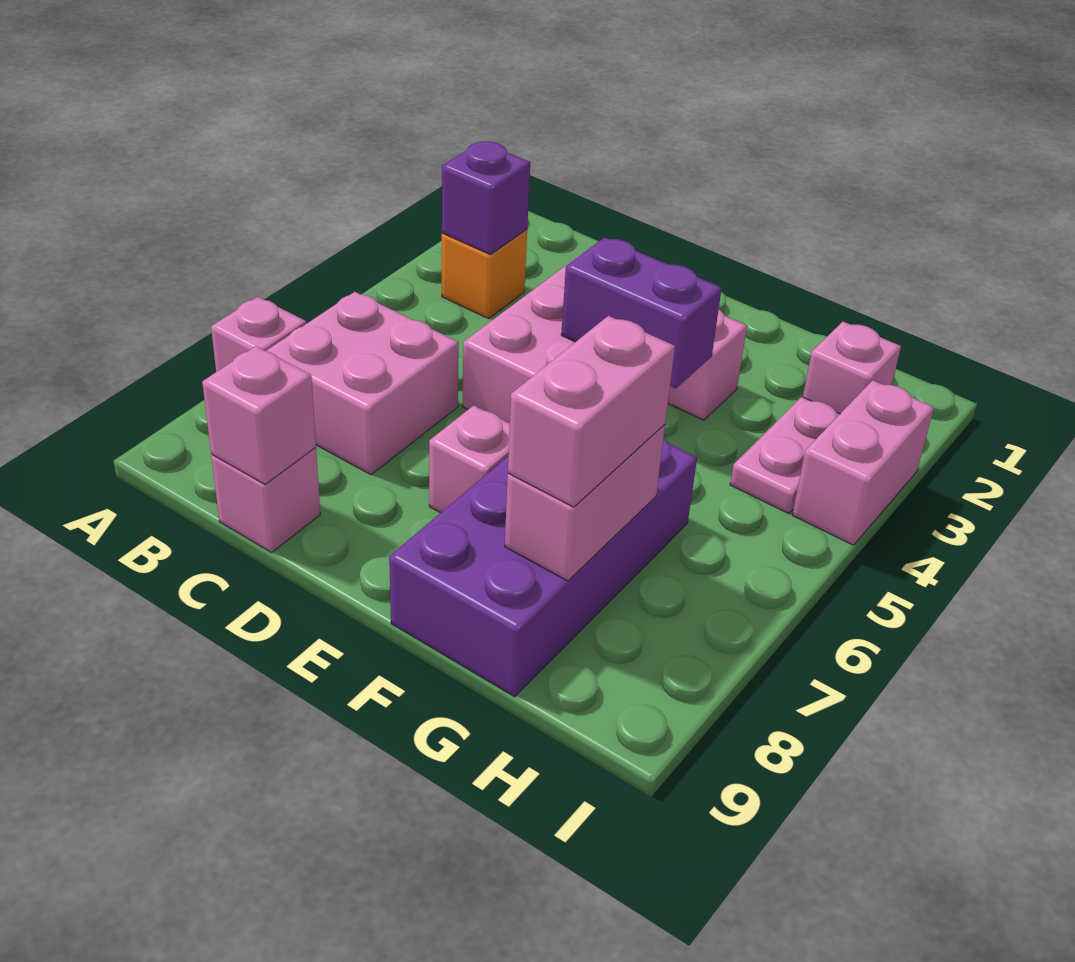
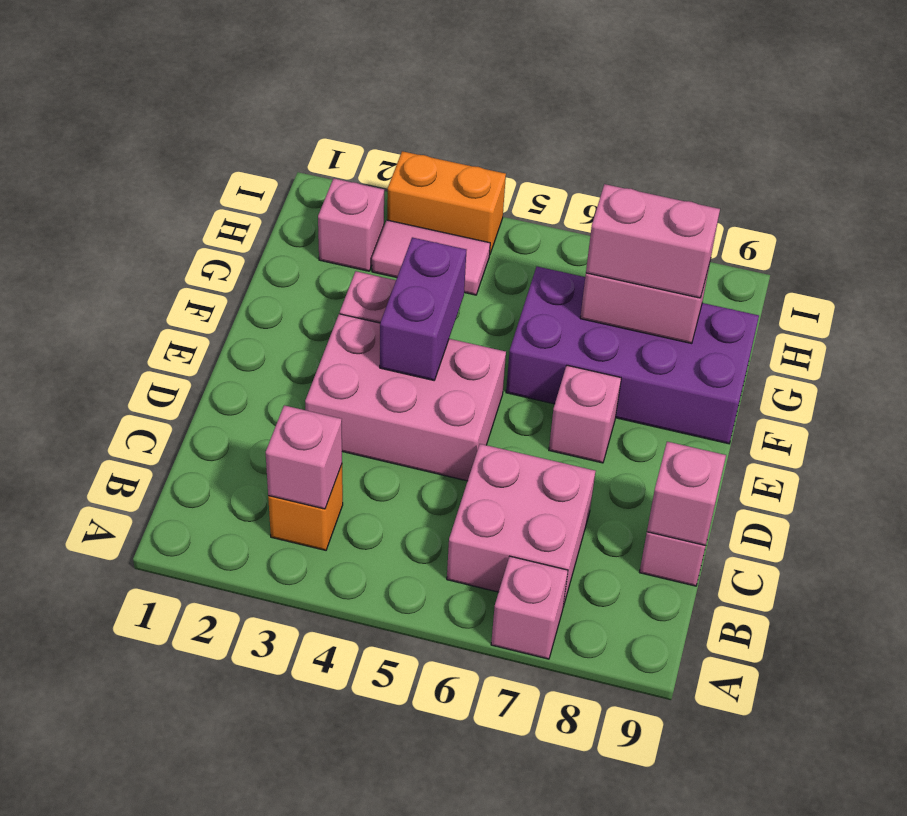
purple 1x1 brick [442,142,530,254] -> pink 1x1 brick [266,405,342,509]
pink 1x2 plate [730,397,840,514] -> pink 1x2 tile [372,220,490,295]
pink 1x2 brick [792,380,934,545] -> orange 1x2 brick [387,151,506,254]

